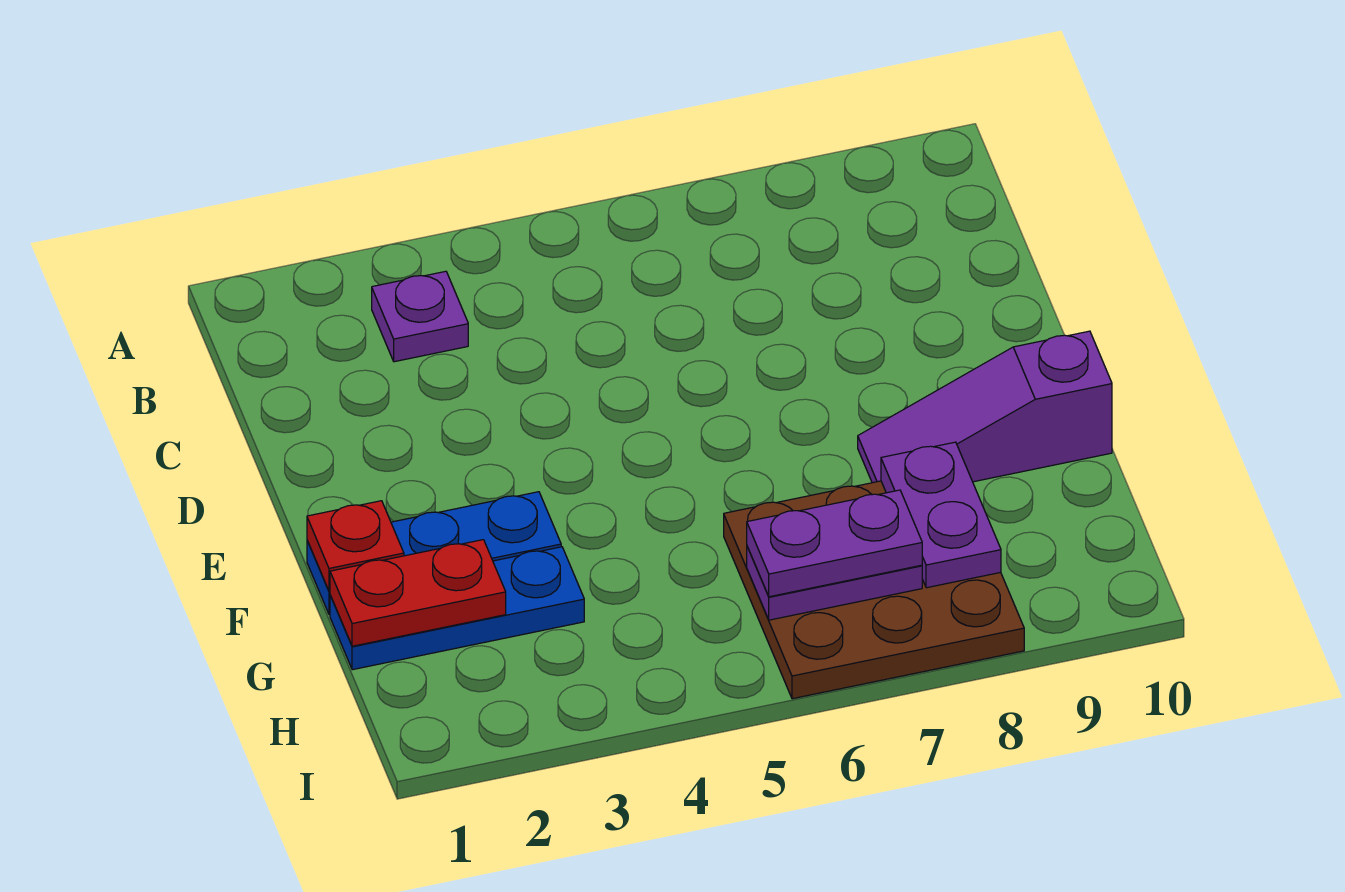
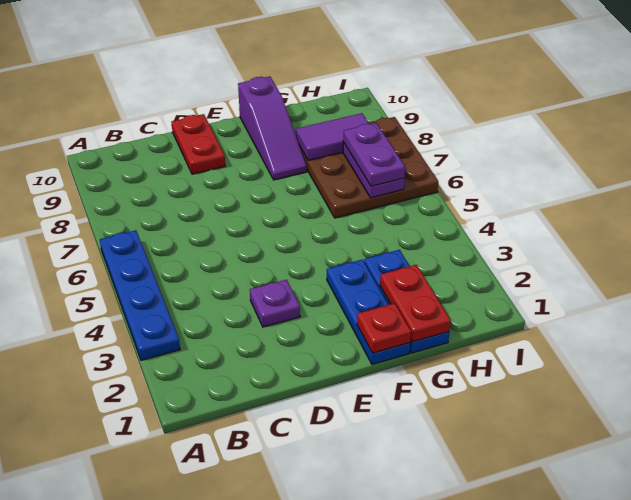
none -> blue 1x4 plate [100,230,180,360]
purple 1x1 plate [372,271,468,362] -> purple 1x1 plate moved to [250,280,300,327]
none -> red 1x2 plate [171,114,225,174]
purple 1x2 plate [881,442,1001,588] -> purple 1x2 tile [296,113,369,160]

